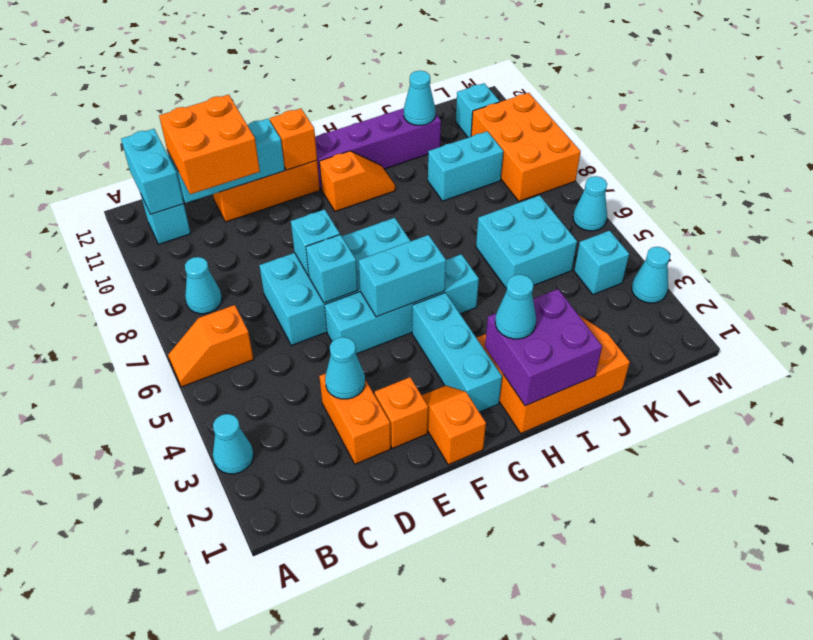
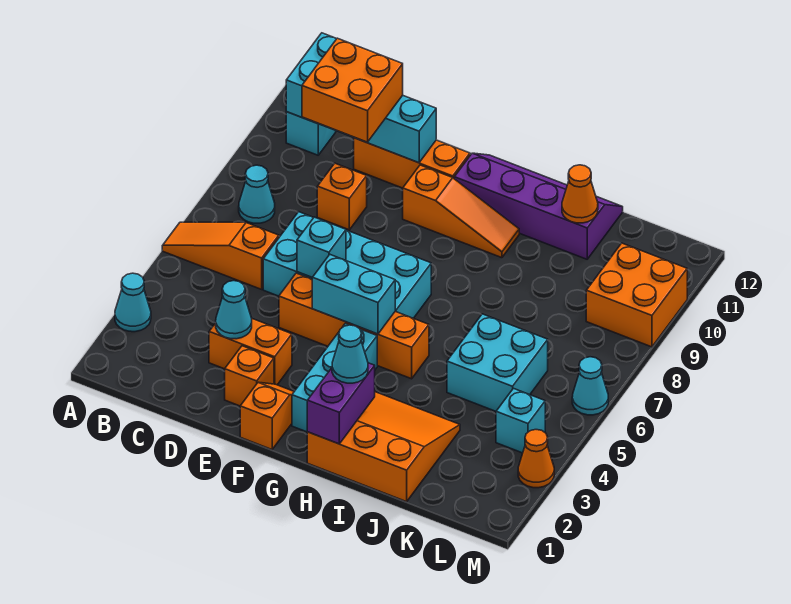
orange 1x2 slope [168,305,254,387] -> orange 1x3 slope [162,222,279,289]
orange 1x2 brick [319,373,391,464] -> orange 1x2 brick turned to [209,319,292,385]
cyan 1x4 brick [325,254,479,354] -> orange 1x4 brick [279,273,429,379]
cyan 1x1 brick [291,209,340,276] -> none
orange 1x1 brick [270,108,317,170] -> orange 1x1 brick moved to [317,163,367,230]
orange 1x2 slope [319,151,395,211] -> orange 1x3 slope [403,165,519,258]
purple 2x2 brick [485,289,602,406] -> purple 1x2 brick [307,363,375,444]
cyan 1x2 brick [428,131,503,201] -> none
cyan 1x1 cone [404,71,435,125] -> orange 1x1 cone [562,165,598,223]
orange 2x3 brick [471,93,581,201] -> orange 2x2 brick [586,243,687,347]
cyan 1x1 brick [456,83,500,138] -> none
cyan 1x1 cone [632,247,670,303] -> orange 1x1 cone [518,430,554,488]

